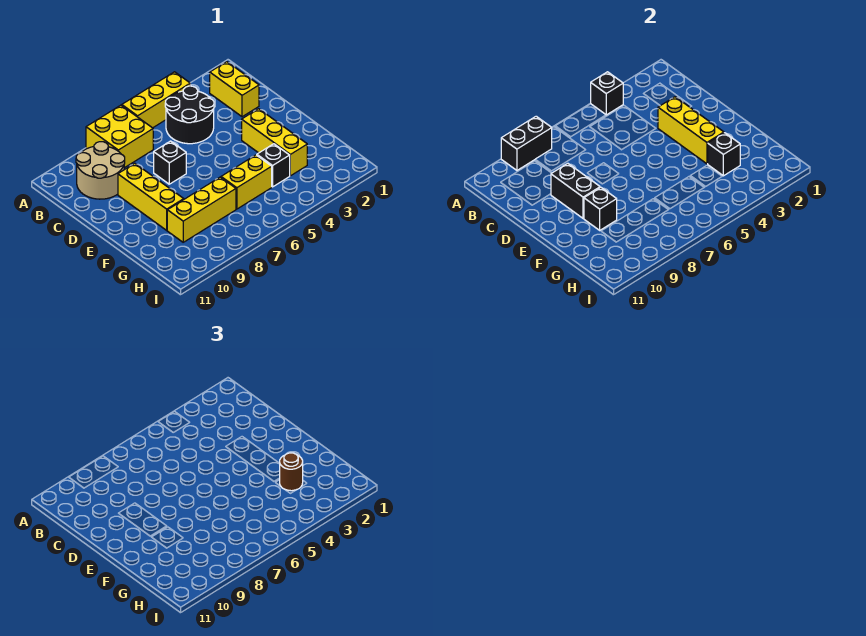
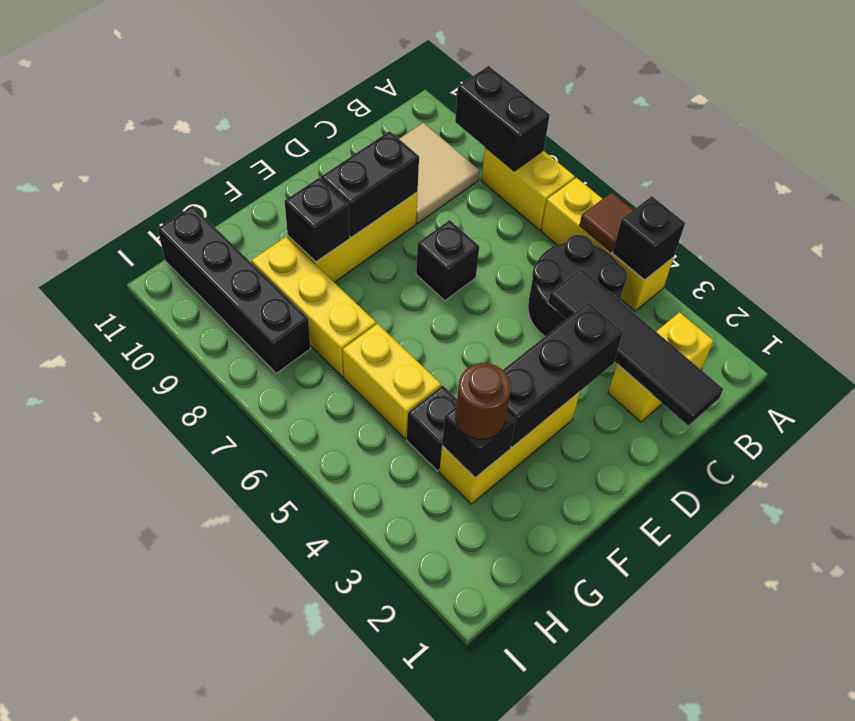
none -> brown 1x1 tile [579,193,633,252]
yellow 2x2 brick [86,105,153,168] -> yellow 1x2 brick [481,147,575,230]
tan 2x2 round brick [76,142,125,199] -> tan 2x2 tile [399,123,480,223]
none -> black 1x4 tile [548,269,723,426]
yellow 1x3 brick [658,97,724,164] -> black 1x3 brick [503,302,623,447]
none -> black 1x4 brick [158,206,311,373]

